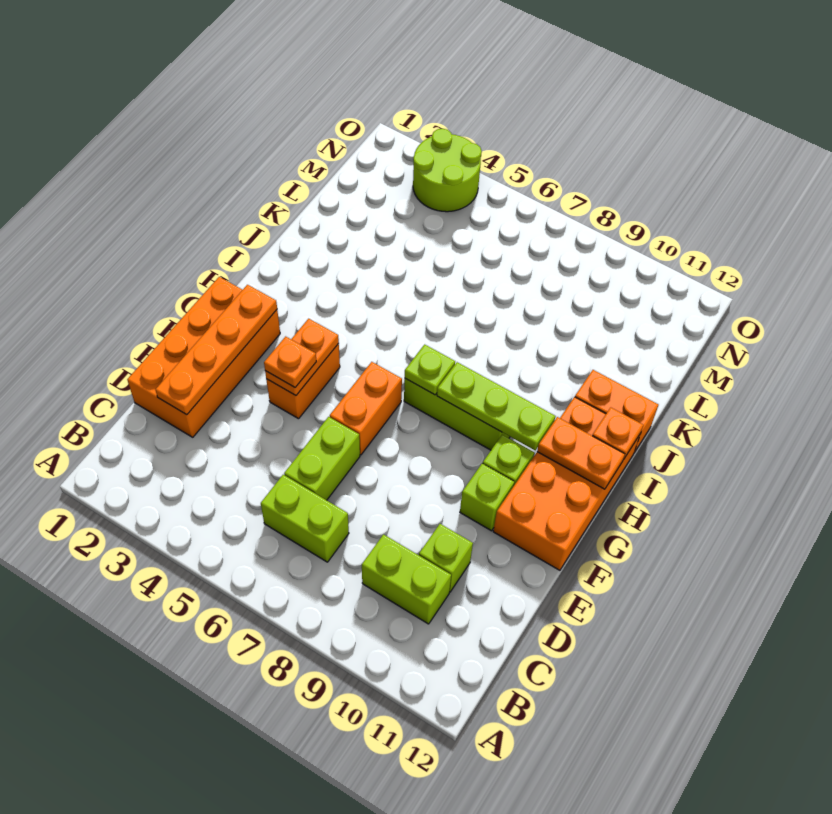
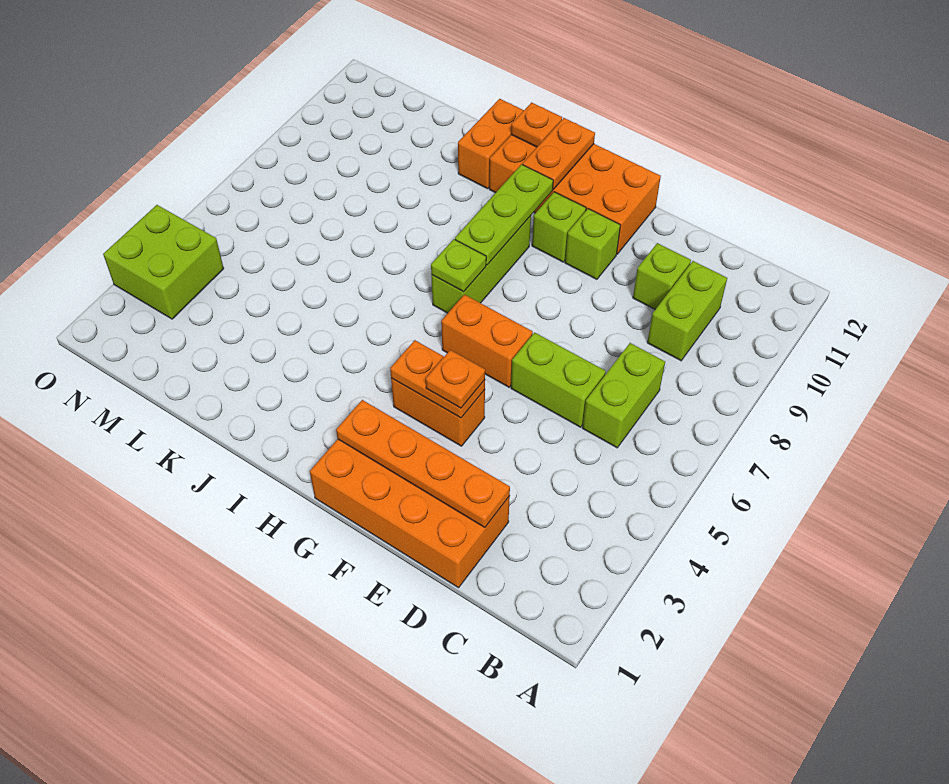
lime 2x2 round brick [413,129,482,212] -> lime 2x2 brick [103,205,224,319]

